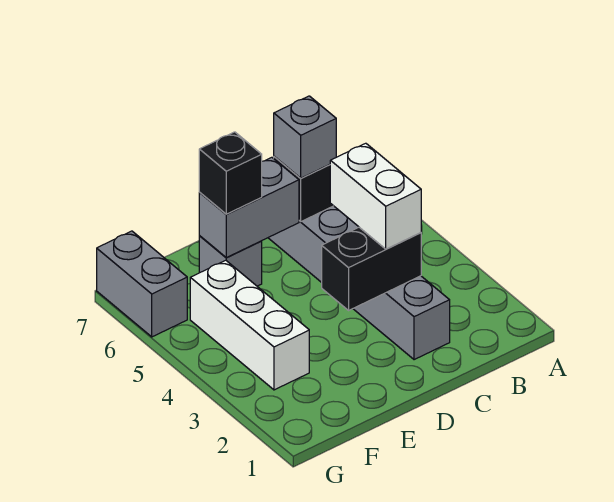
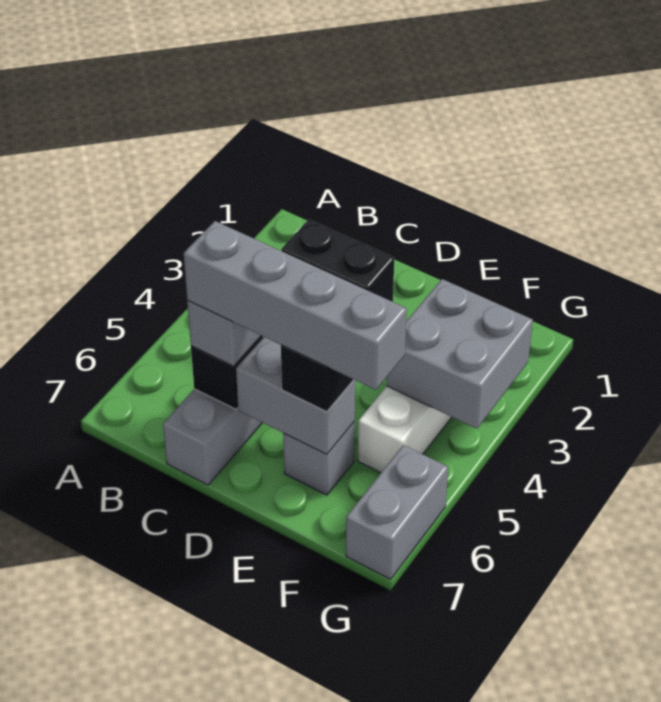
white 1x2 brick [330,143,421,249] -> none
none -> grey 1x4 brick [184,221,407,390]
none -> grey 2x2 brick [387,279,533,429]

